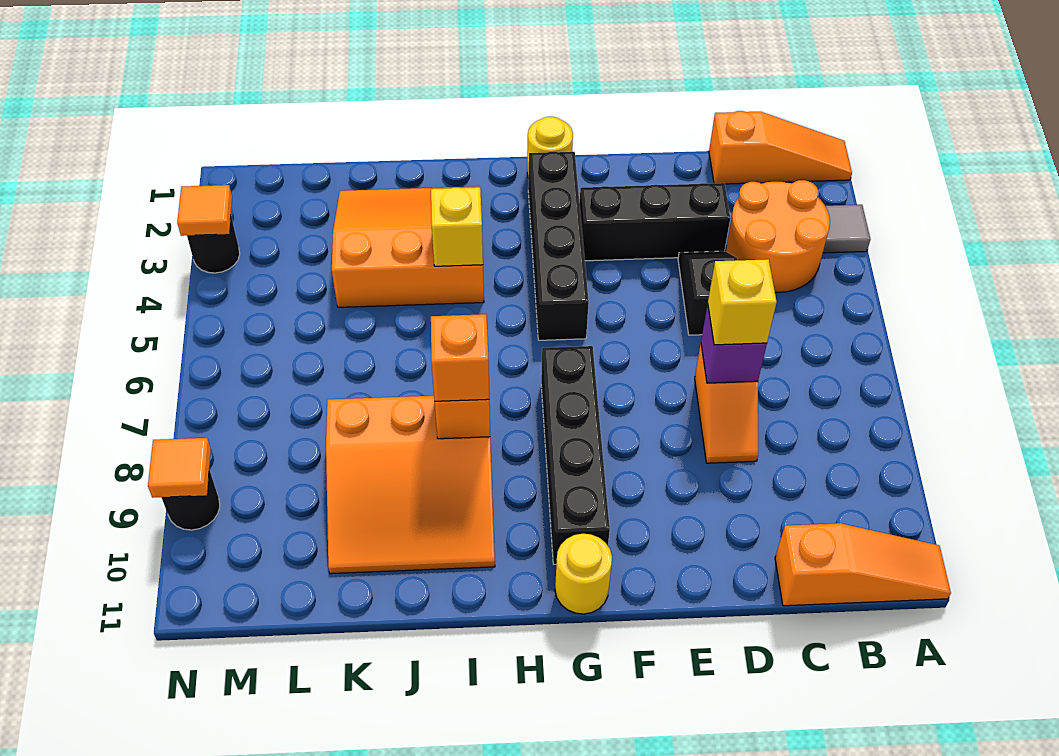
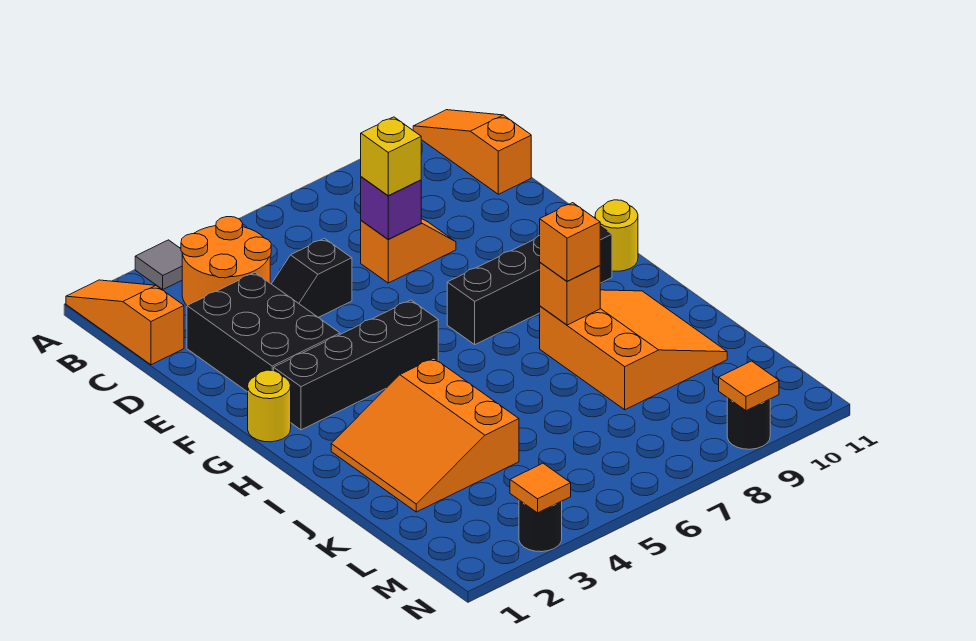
black 1x3 brick [580,183,730,261] -> black 2x3 brick [187,273,340,392]
yellow 1x1 brick [431,187,483,266] -> none

